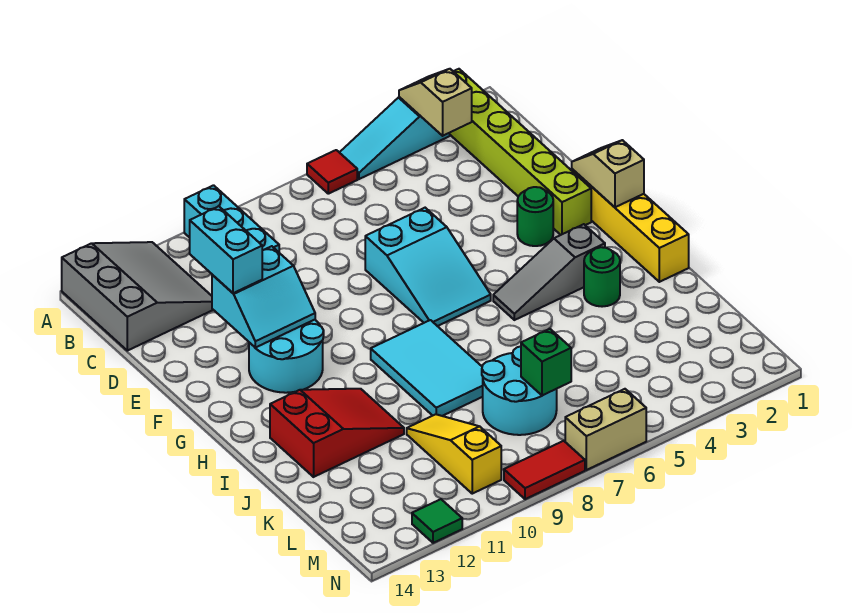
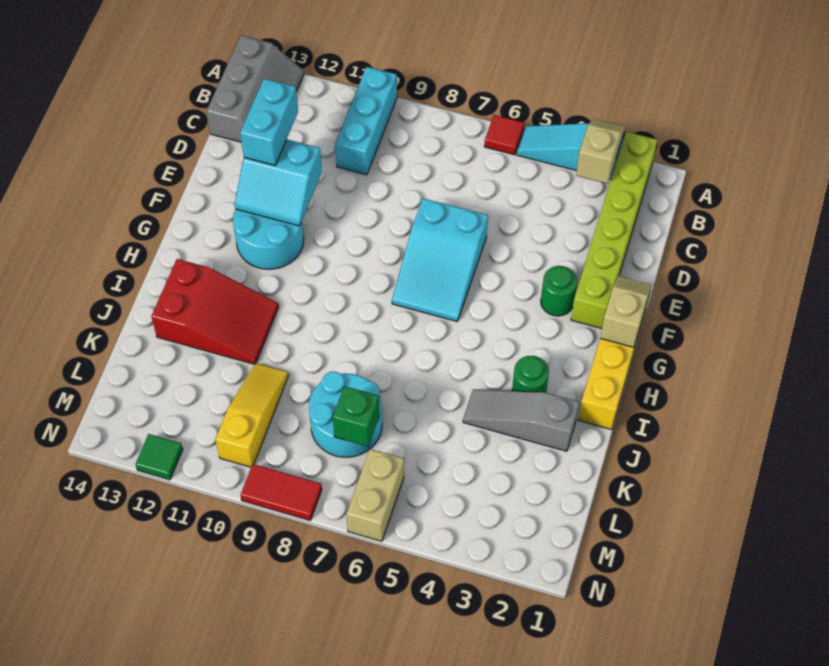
grey 3x3 slope [62,242,213,351] -> grey 2x3 slope [207,35,304,142]
grey 1x3 slope [493,224,605,320] -> grey 1x3 slope moved to [463,389,579,451]
cyan 2x3 tile [371,320,483,416] -> none
tan 1x2 brick [565,389,646,470] -> tan 1x2 brick turned to [346,449,404,541]

